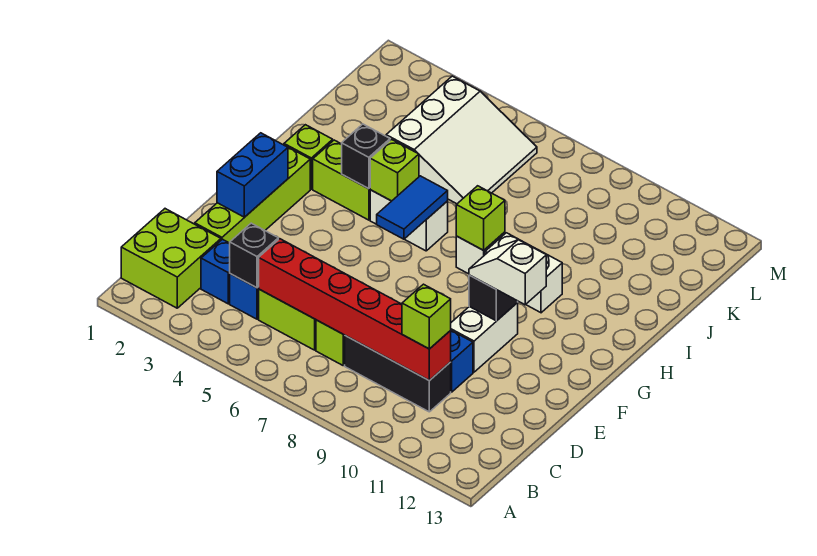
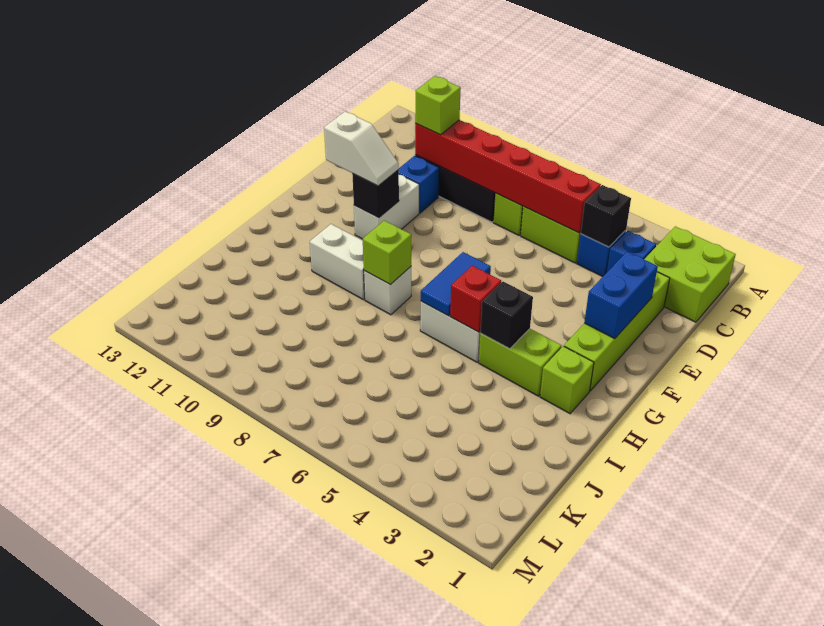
lime 1x1 brick [370,140,419,201] -> red 1x1 brick [450,266,501,332]
white 3x3 slope [386,76,537,204] -> none

